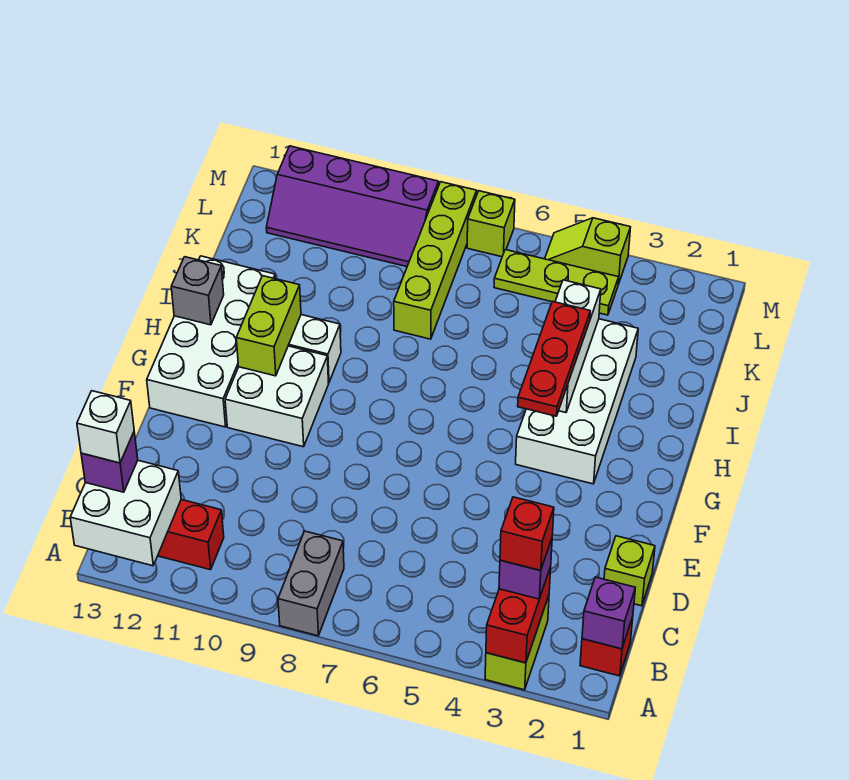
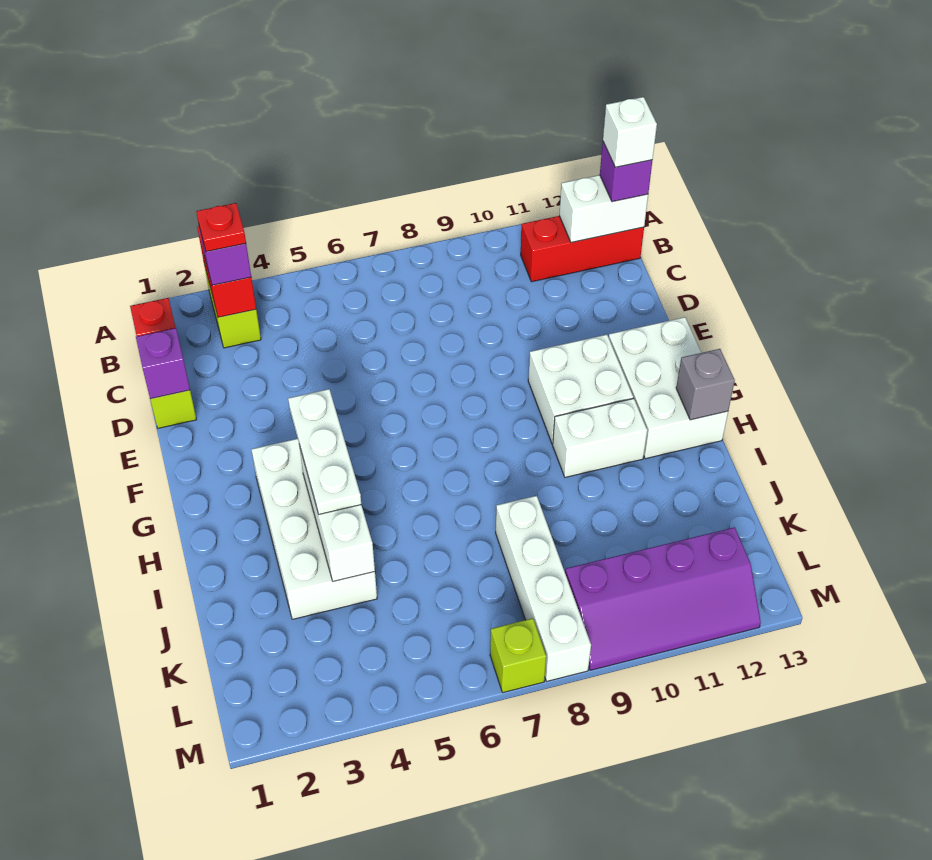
grey 1x2 brick [278,531,344,636] -> none
white 2x2 brick [70,461,181,566] -> white 1x2 brick [559,175,648,242]
purple 1x1 brick [582,577,635,649] -> purple 1x1 brick moved to [136,328,190,399]
red 1x1 brick [500,497,554,571] -> red 1x1 plate [196,203,246,252]
white 2x4 brick [147,256,275,427] -> white 2x3 brick [609,317,728,459]
red 1x3 plate [518,301,590,416] -> white 1x3 plate [288,389,361,514]
lime 1x2 brick [236,276,301,376] -> none
lime 1x4 brick [394,182,477,339] -> white 1x4 brick [496,496,591,681]
lime 1x3 plate [494,250,619,315] -> none
purple 2x4 slope [266,146,439,267] -> purple 2x4 slope turned to [565,527,761,670]
lime 1x2 slope [545,218,631,284] -> none

